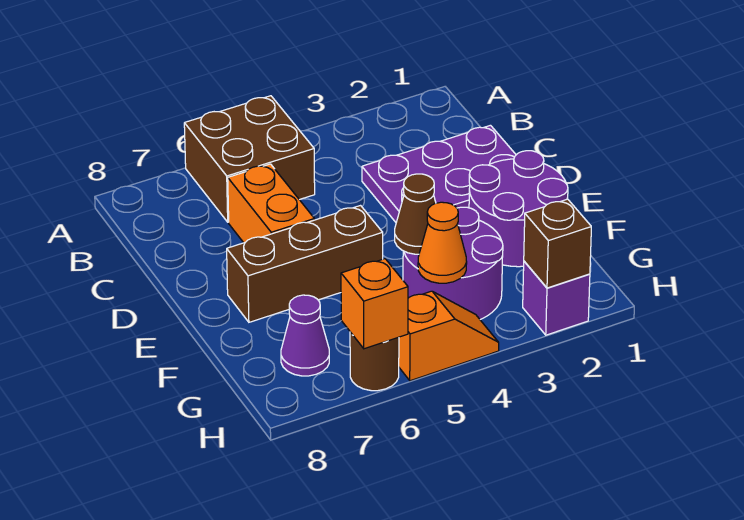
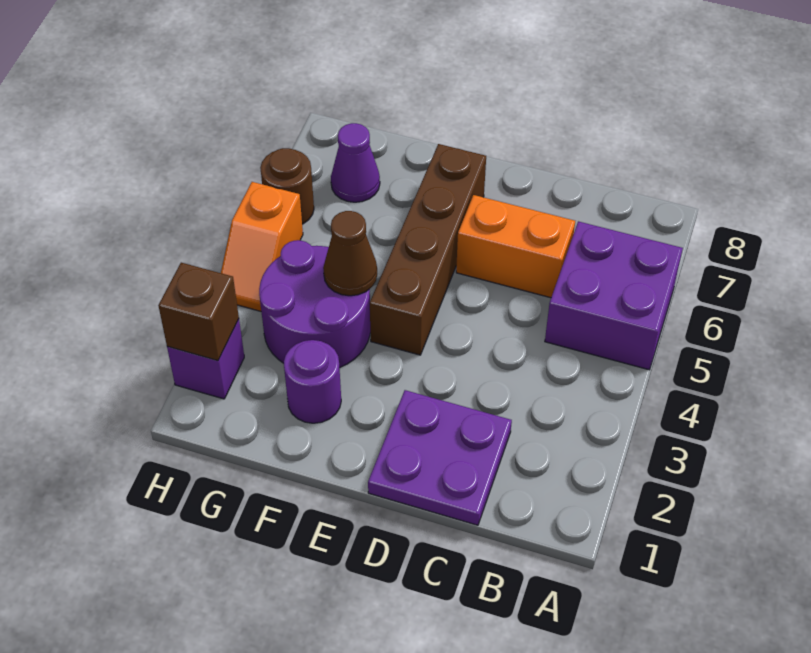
brown 2x2 brick [184,96,315,222] -> purple 2x2 brick [545,221,683,370]
purple 2x3 plate [362,125,516,222] -> purple 2x2 plate [368,390,512,525]
purple 2x2 round brick [469,151,568,267] -> purple 1x1 round brick [284,340,341,423]
brown 1x3 brick [227,206,383,322] -> brown 1x4 brick [370,144,486,355]
orange 1x1 cone [418,202,467,283] -> none
orange 1x1 brick [341,259,408,349] -> none

